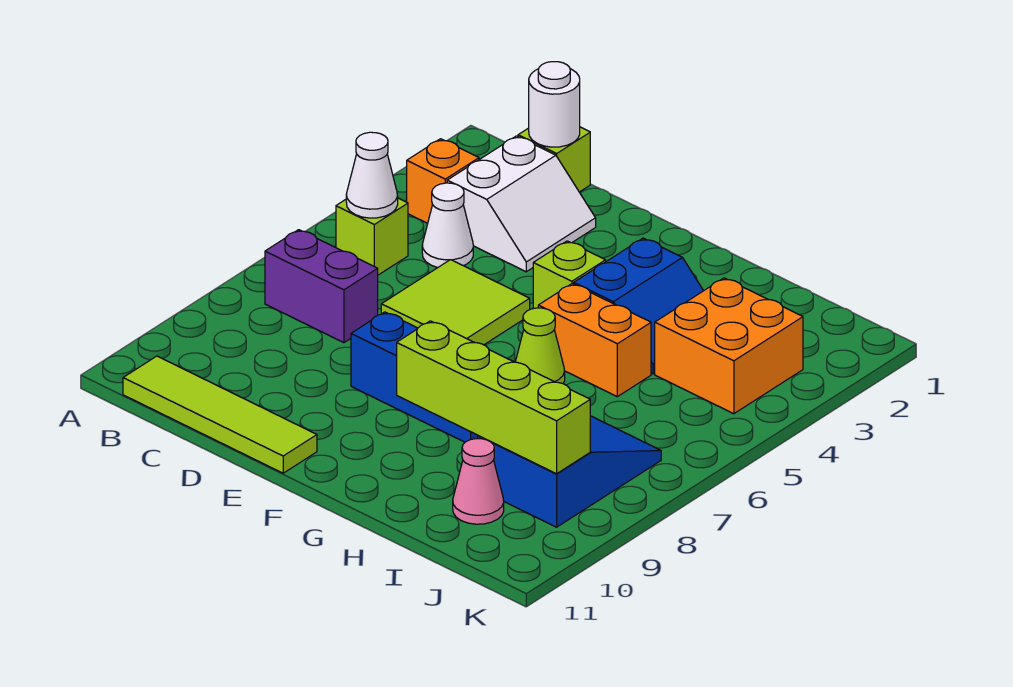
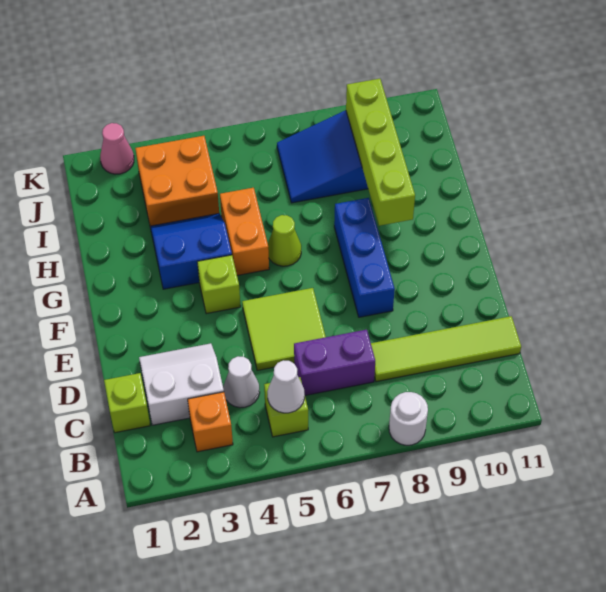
purple 1x2 brick [265,230,378,343] -> purple 1x2 brick turned to [294,330,375,395]
lime 1x4 tile [123,356,317,473] -> lime 1x4 tile turned to [371,316,521,382]
white 1x1 round brick [529,62,580,147] -> white 1x1 round brick moved to [389,392,428,445]
pink 1x1 cone [453,439,504,524] -> pink 1x1 cone moved to [100,123,134,174]

